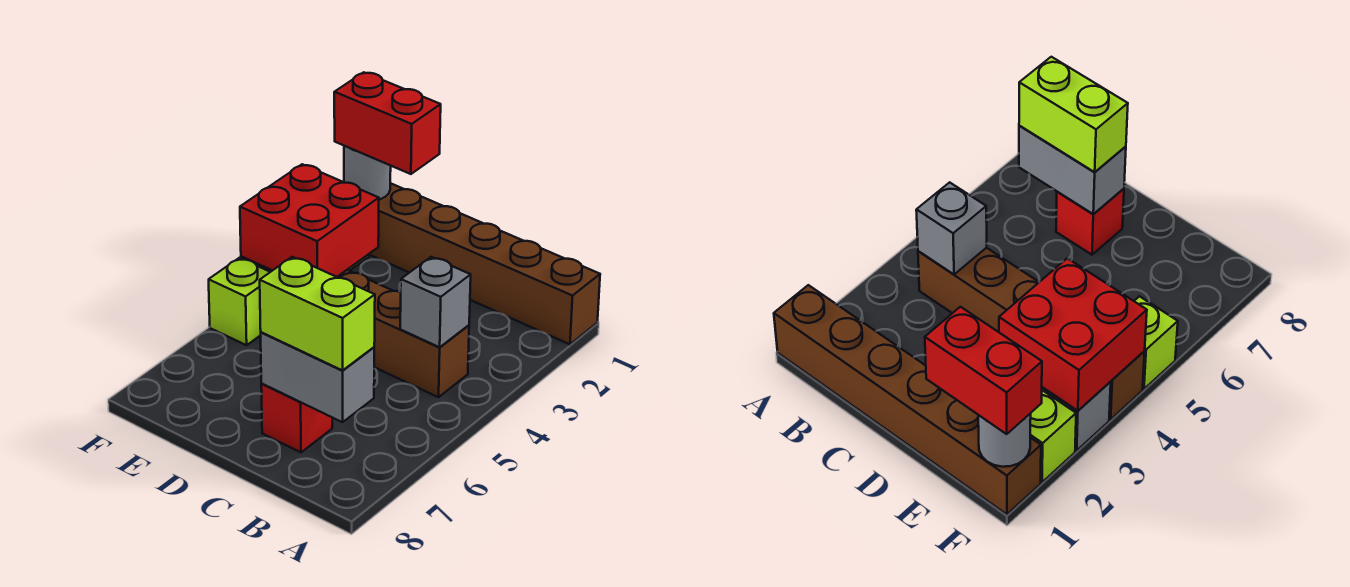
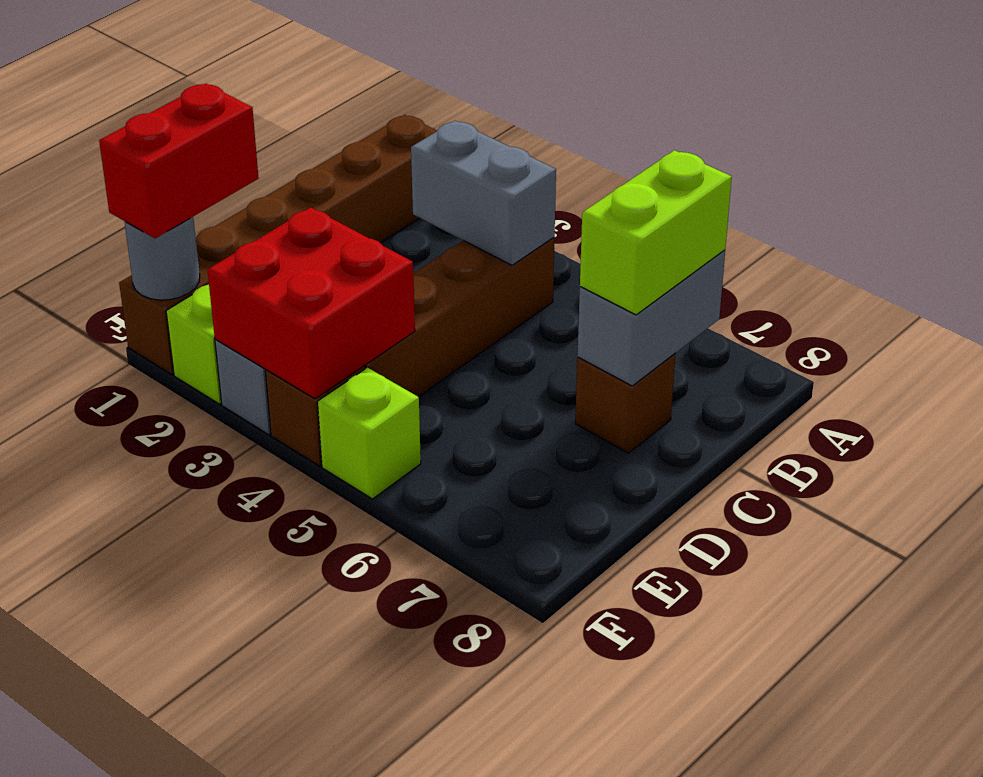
grey 1x1 brick [400,257,471,347] -> grey 1x2 brick [411,121,556,265]
red 1x1 brick [261,384,332,452] -> brown 1x1 brick [575,354,675,453]

